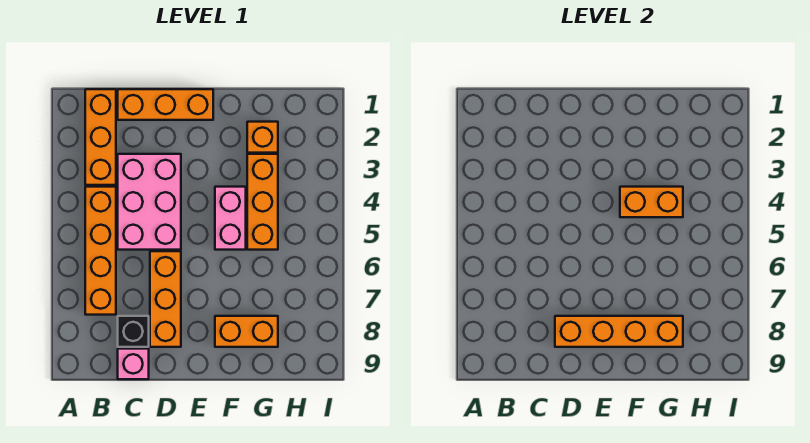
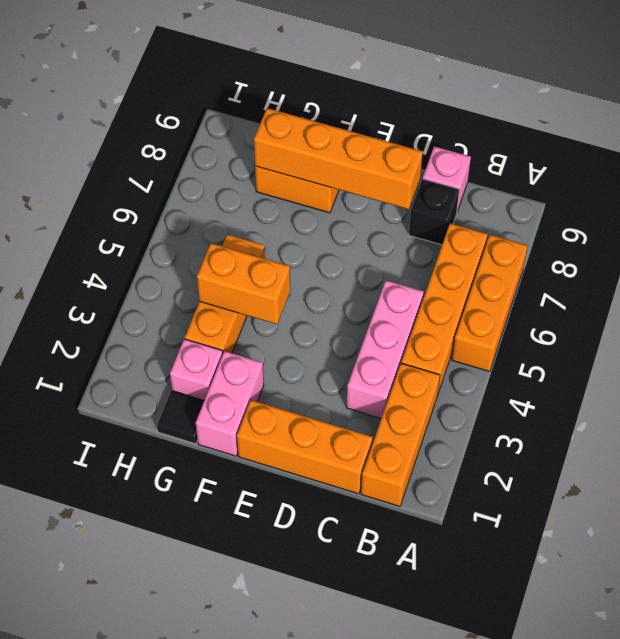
pink 2x3 brick [118,154,181,250] -> pink 1x3 brick [346,280,424,418]
orange 1x3 brick [150,251,181,347] -> orange 1x3 brick moved to [452,235,528,372]
pink 1x2 brick [215,187,246,250] -> pink 1x2 brick moved to [196,351,264,456]
none -> black 1x1 tile [157,391,204,444]
orange 1x1 brick [247,122,278,153] -> pink 1x1 brick [170,339,223,400]

